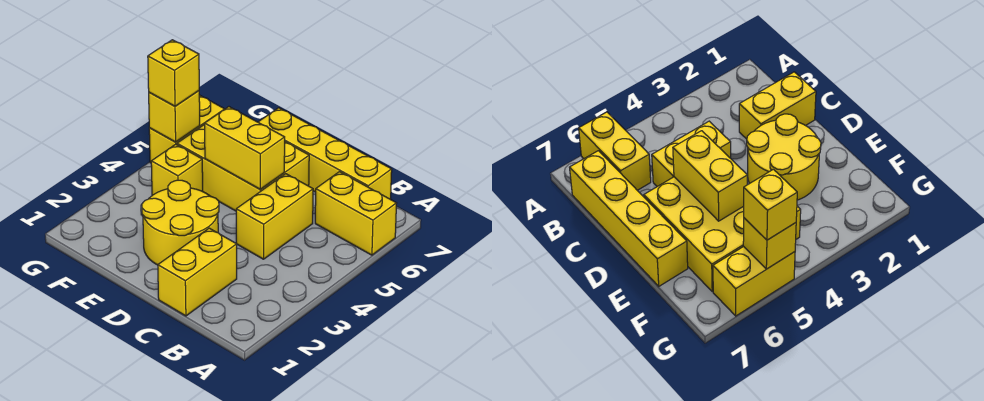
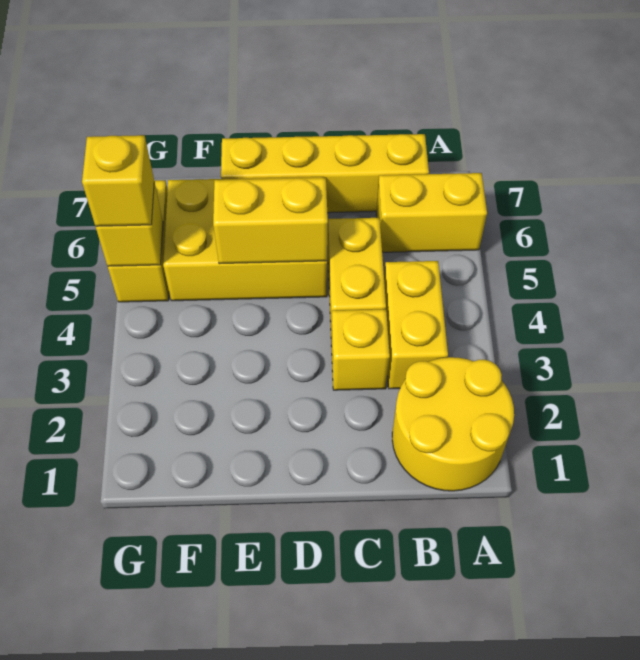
yellow 1x2 brick [158,228,237,316] -> yellow 1x2 brick moved to [384,261,448,389]
yellow 2x2 round brick [142,180,219,265] -> yellow 2x2 round brick moved to [392,357,514,491]
yellow 1x1 brick [151,144,203,195] -> yellow 1x1 brick moved to [331,309,390,390]

